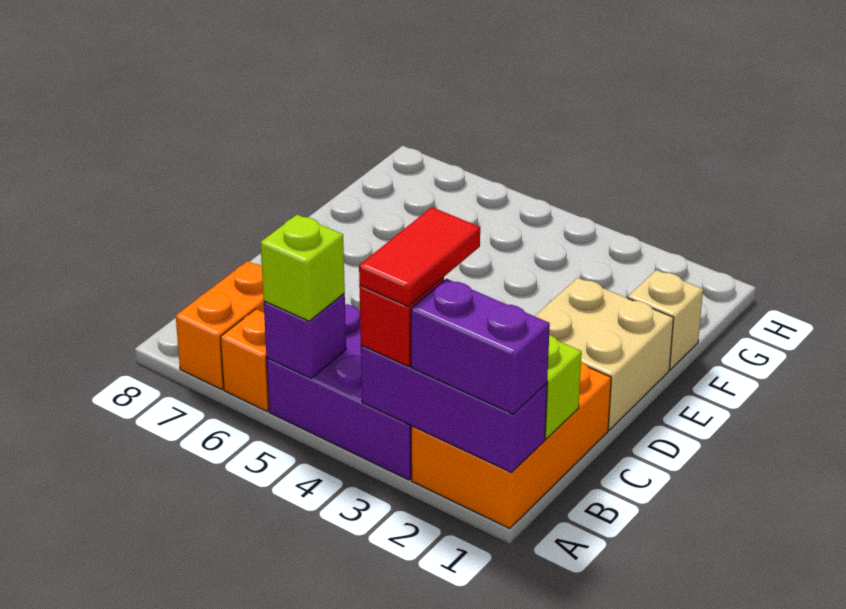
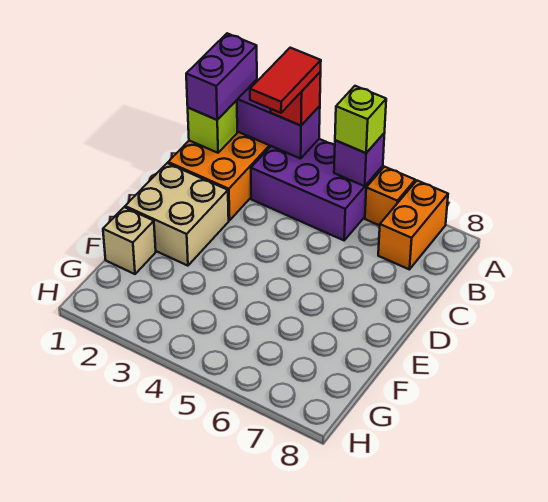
purple 1x2 brick [411,279,550,414] -> purple 1x2 brick turned to [186,33,257,120]

